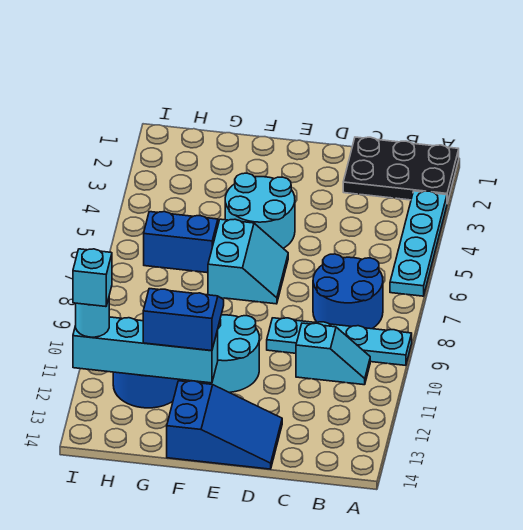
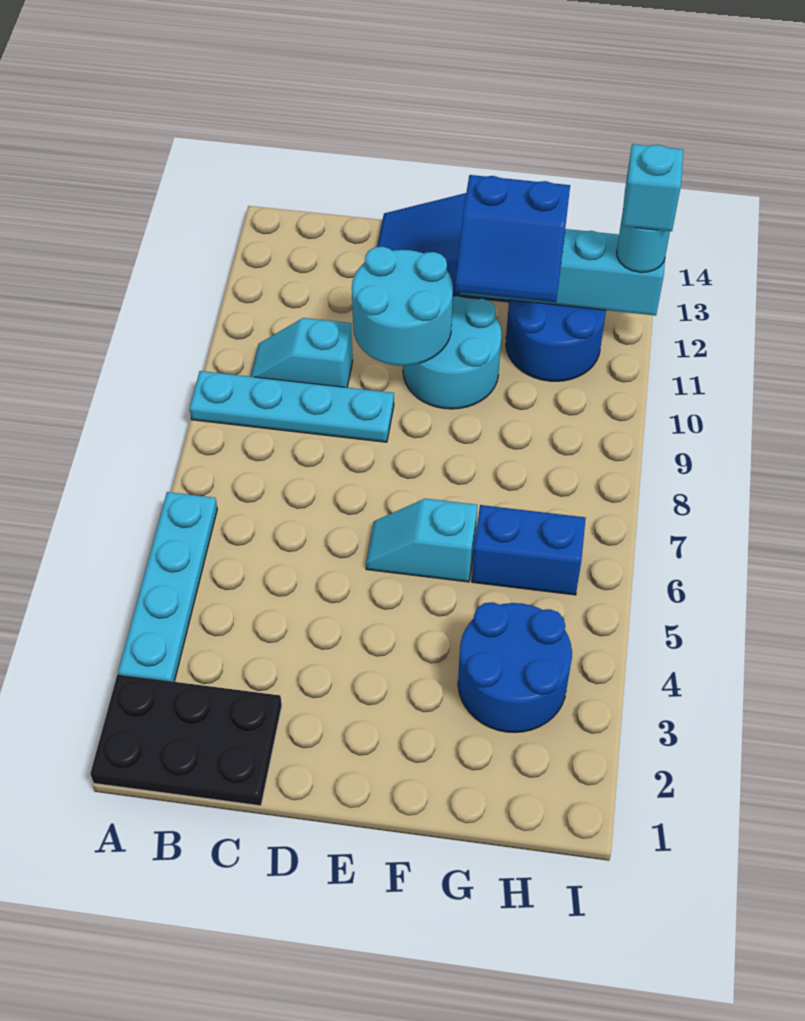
blue 2x2 round brick [313,254,383,329] -> blue 2x2 round brick moved to [458,602,572,732]
cyan 2x2 round brick [225,173,295,248] -> cyan 2x2 round brick moved to [352,247,453,366]
cyan 2x2 slope [208,219,288,304] -> cyan 1x2 slope [366,499,477,582]

